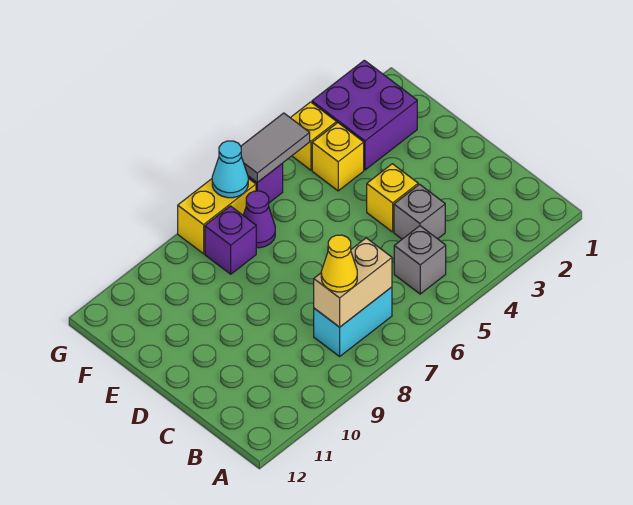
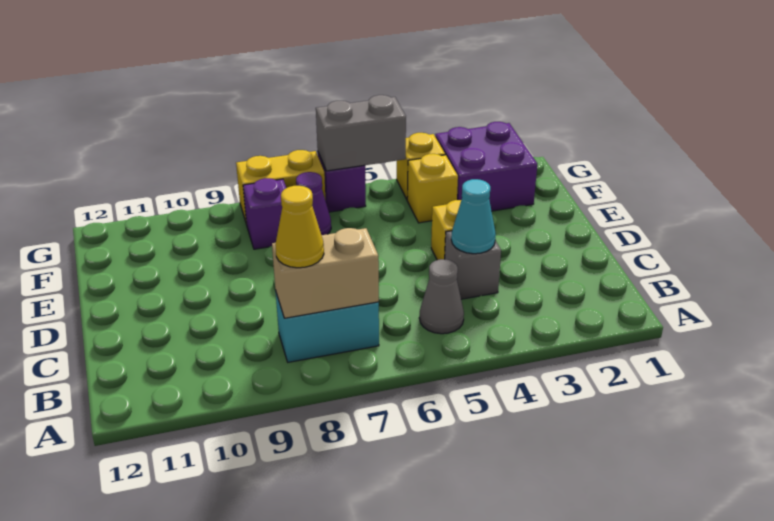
grey 1x1 brick [394,226,446,294] -> grey 1x1 cone [419,259,464,334]
grey 1x2 tile [241,113,310,183] -> grey 1x2 brick [316,95,406,171]
cyan 1x1 cone [212,141,248,198] -> cyan 1x1 cone moved to [451,179,496,254]

